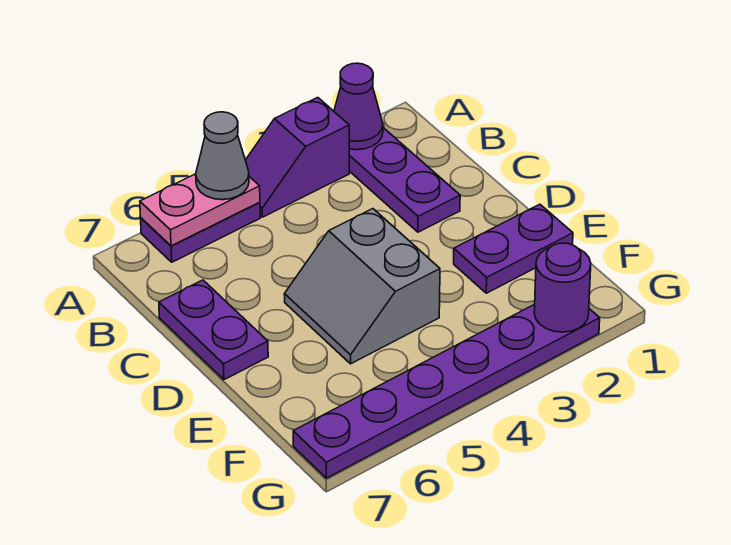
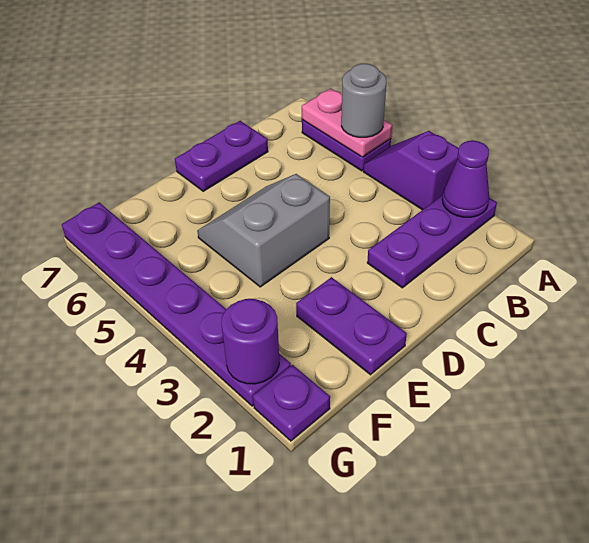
grey 1x1 cone [196,112,249,200] -> grey 1x1 round brick [341,64,387,137]
none -> purple 1x1 plate [253,365,330,441]

